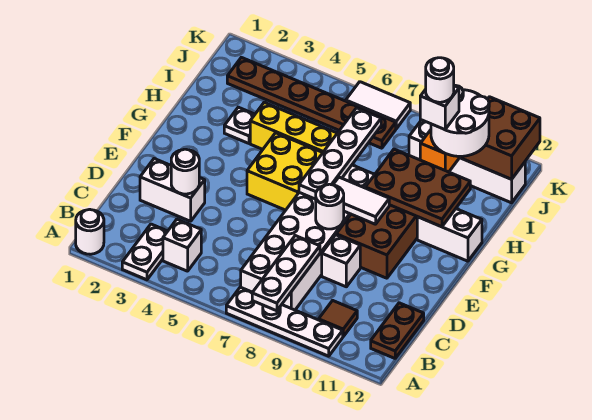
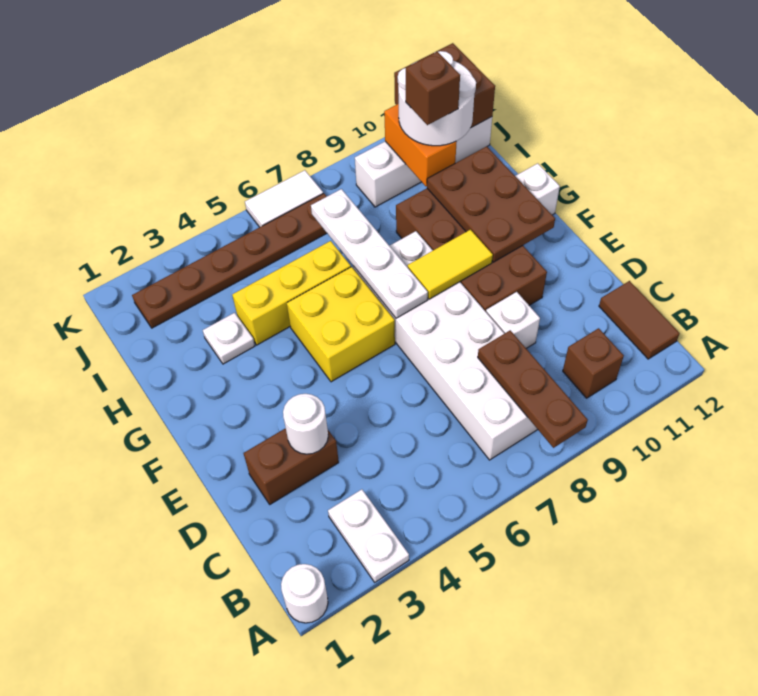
white 1x4 plate [226,287,343,356] -> none
white 1x3 plate [252,236,320,311] -> brown 1x3 plate [478,330,588,448]
white 1x1 brick [163,219,201,271] -> none
brown 1x1 tile [319,300,357,336] -> brown 1x1 brick [563,328,624,398]
brown 1x2 plate [371,303,424,358] -> brown 1x2 tile [599,281,680,359]
white 1x2 brick [140,159,205,221] -> brown 1x2 brick [244,428,339,504]
white 1x1 round brick [316,184,344,229] -> none
white 1x2 tile [333,177,389,224] -> yellow 1x2 tile [408,230,493,299]
brown 2x3 plate [365,149,470,227] -> brown 2x3 plate turned to [427,146,555,262]
white 1x1 brick [420,86,459,130] -> brown 1x1 brick [406,52,460,125]
white 1x1 round brick [426,58,454,102] -> none

